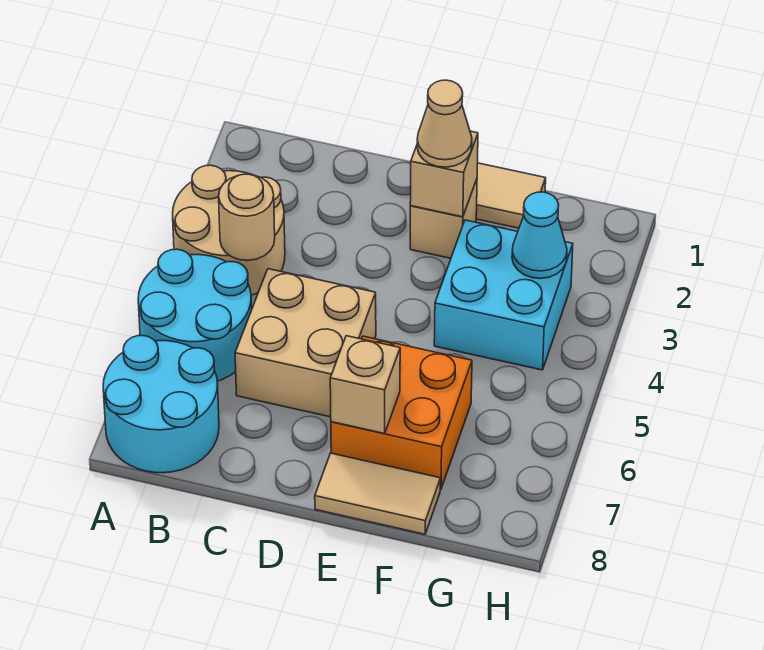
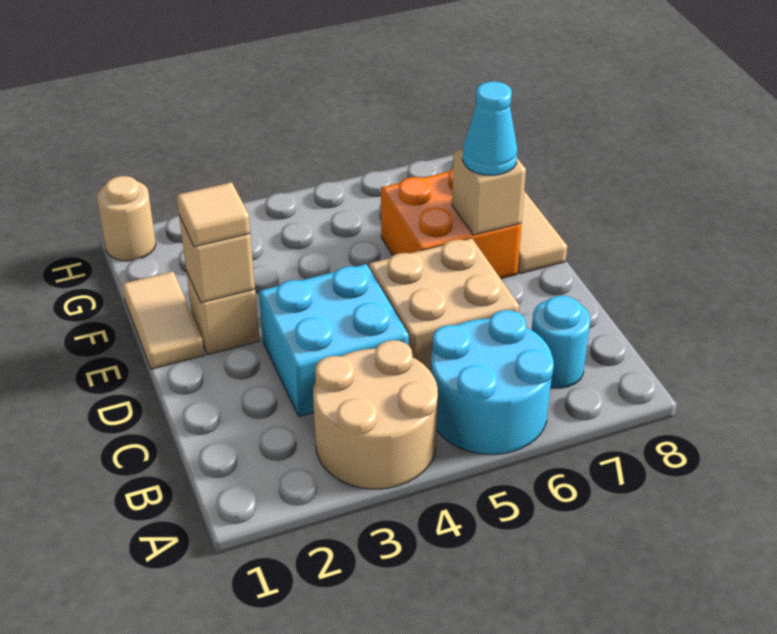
cyan 2x2 round brick [103,336,219,473] -> cyan 1x1 round brick [532,296,590,388]
tan 1x1 round brick [219,174,275,261] -> tan 1x1 round brick moved to [97,176,156,261]
tan 1x1 cone [417,80,472,167] -> tan 1x1 tile [177,182,250,247]
cyan 2x2 brick [434,220,573,370] -> cyan 2x2 brick moved to [259,264,409,417]
cyan 1x1 cone [512,192,567,278] -> cyan 1x1 cone moved to [463,81,517,175]

